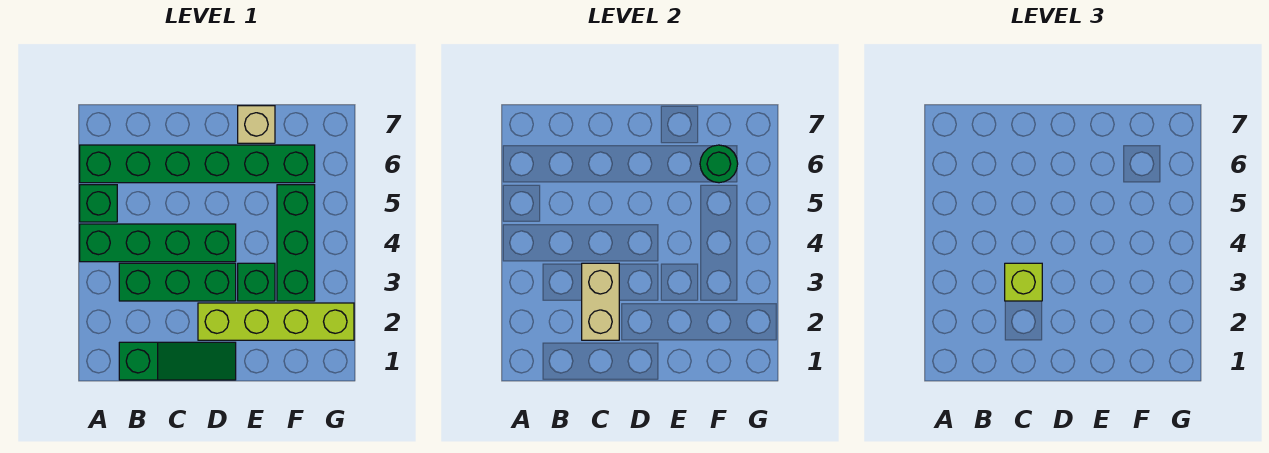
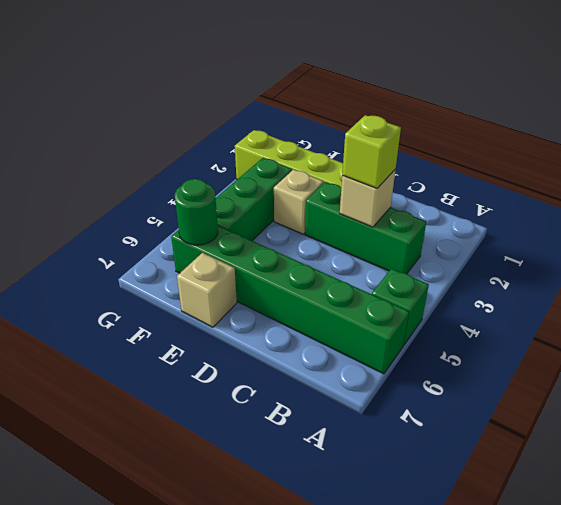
green 1x4 brick [80,224,236,262] -> none
green 1x3 slope [119,342,236,380] -> none
tan 1x2 brick [582,263,619,340] -> tan 1x1 brick [340,169,396,227]
green 1x1 brick [238,263,275,301] -> tan 1x1 brick [274,170,323,234]

